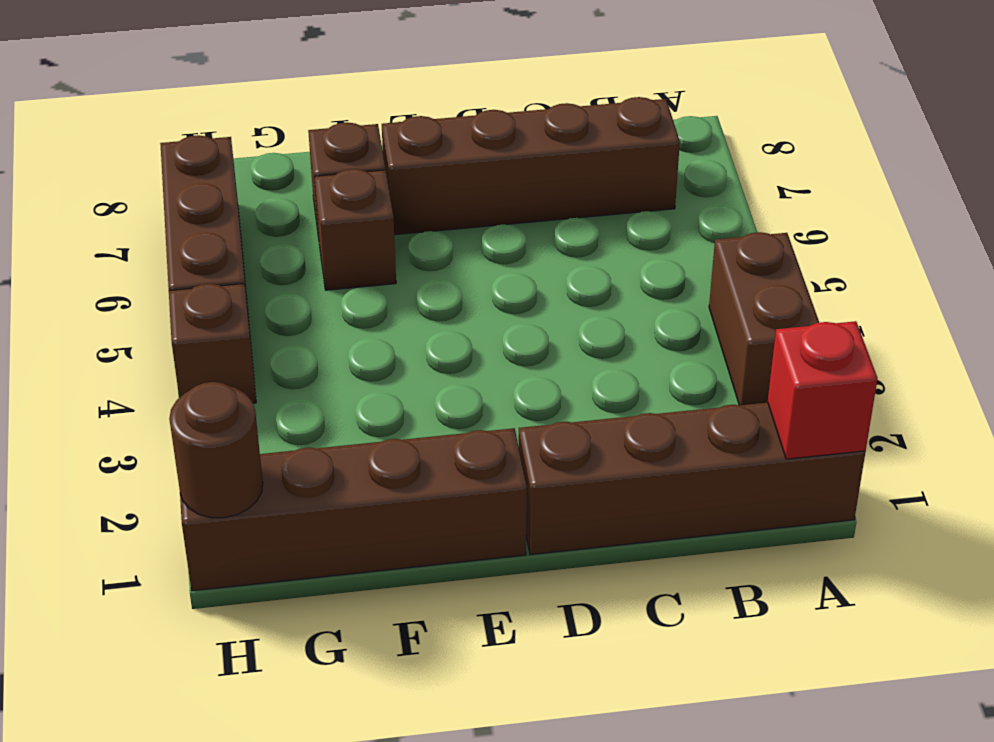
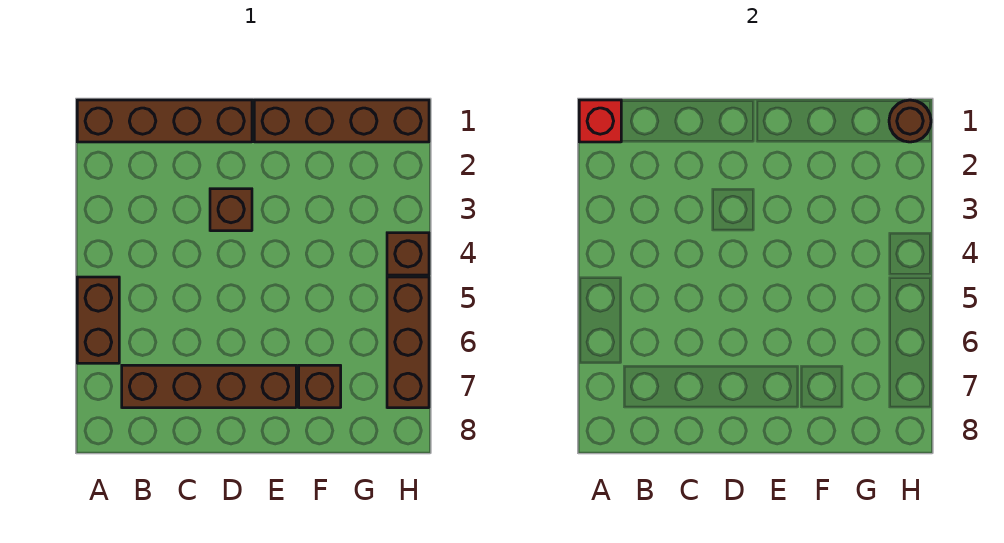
brown 1x2 brick [709,232,819,405] -> brown 1x2 brick moved to [77,277,119,363]
brown 1x1 brick [314,169,396,290] -> brown 1x1 brick moved to [210,189,252,231]

